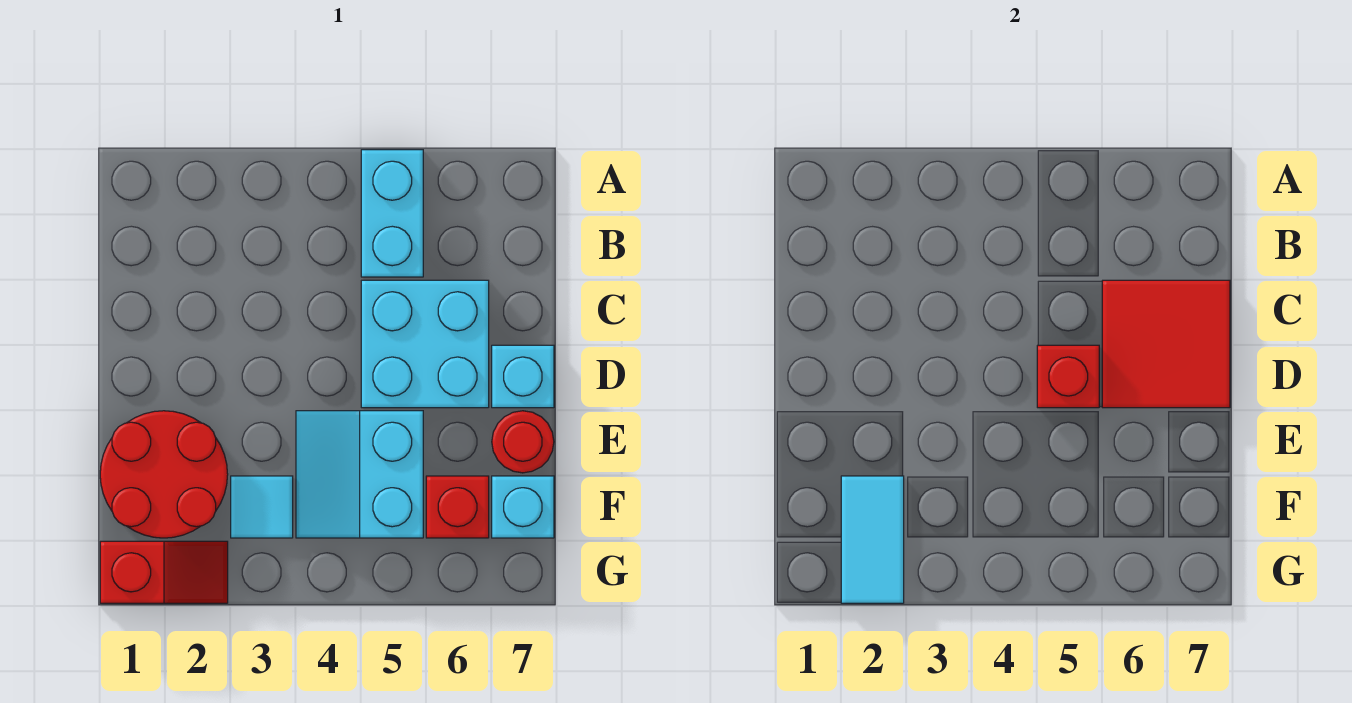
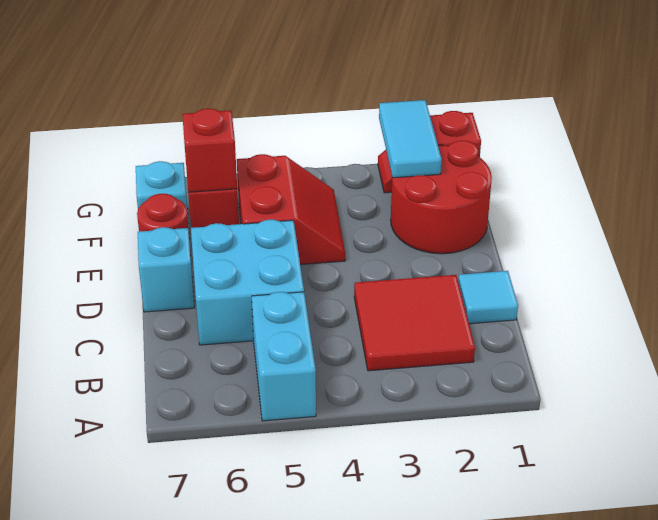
red 2x2 tile [1102,280,1230,408] -> red 2x2 tile moved to [354,275,475,371]
red 1x1 brick [1037,345,1099,408] -> red 1x1 brick moved to [182,109,237,192]
cyan 2x2 slope [296,411,423,538] -> red 2x2 slope [237,154,345,265]
cyan 1x1 tile [231,476,293,538] -> cyan 1x1 tile moved to [458,271,518,324]

